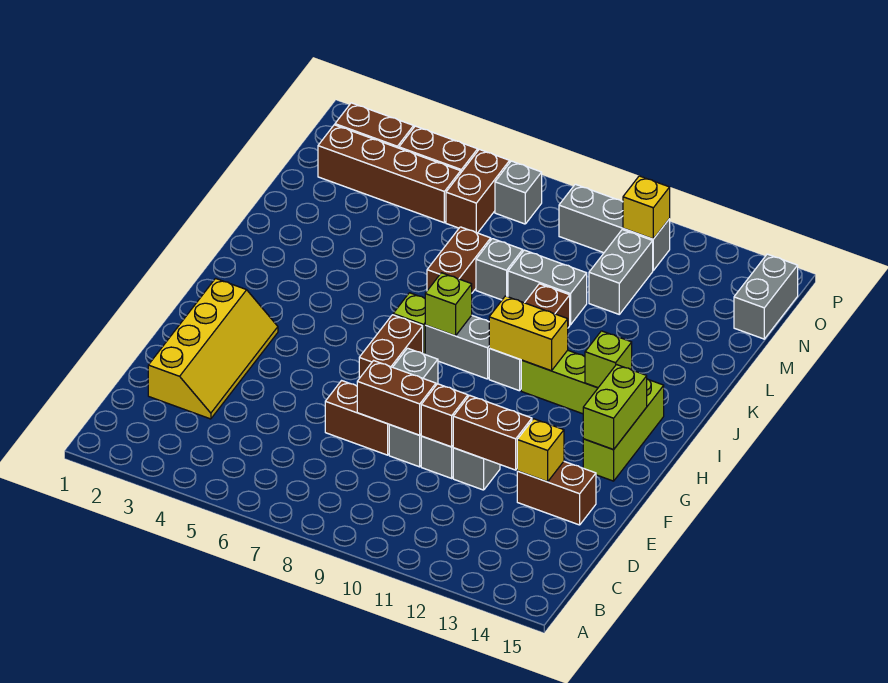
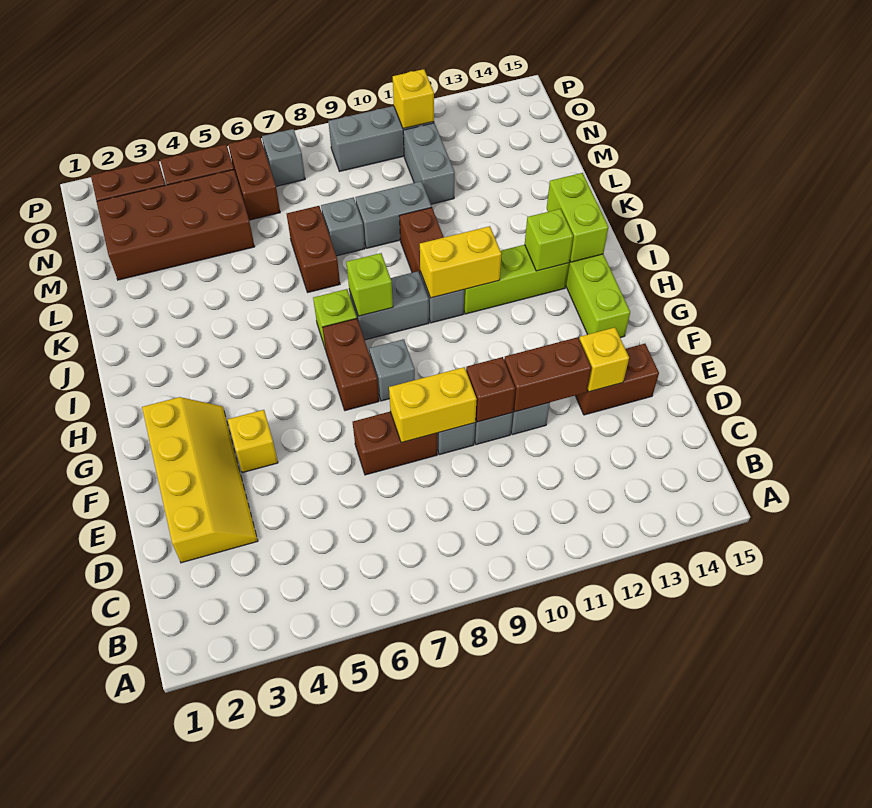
brown 1x2 brick [357,361,436,435] -> yellow 1x2 brick [389,367,477,443]
none -> yellow 1x1 brick [228,410,278,473]
lime 1x2 brick [583,365,647,450] -> lime 1x2 brick moved to [547,173,608,262]
brown 1x4 brick [318,125,461,223] -> brown 2x4 brick [97,170,255,280]
grey 1x2 brick [734,254,798,339] -> none

